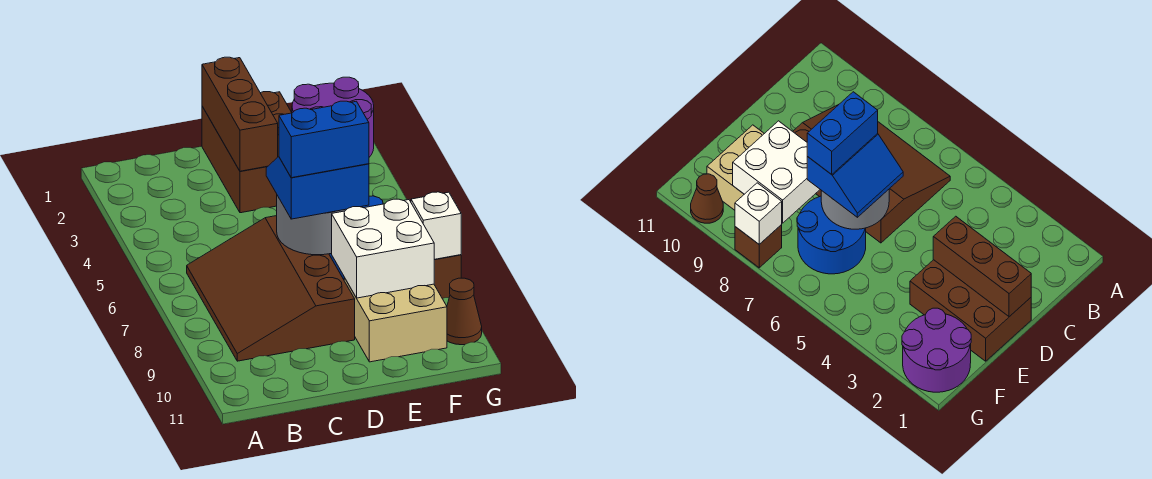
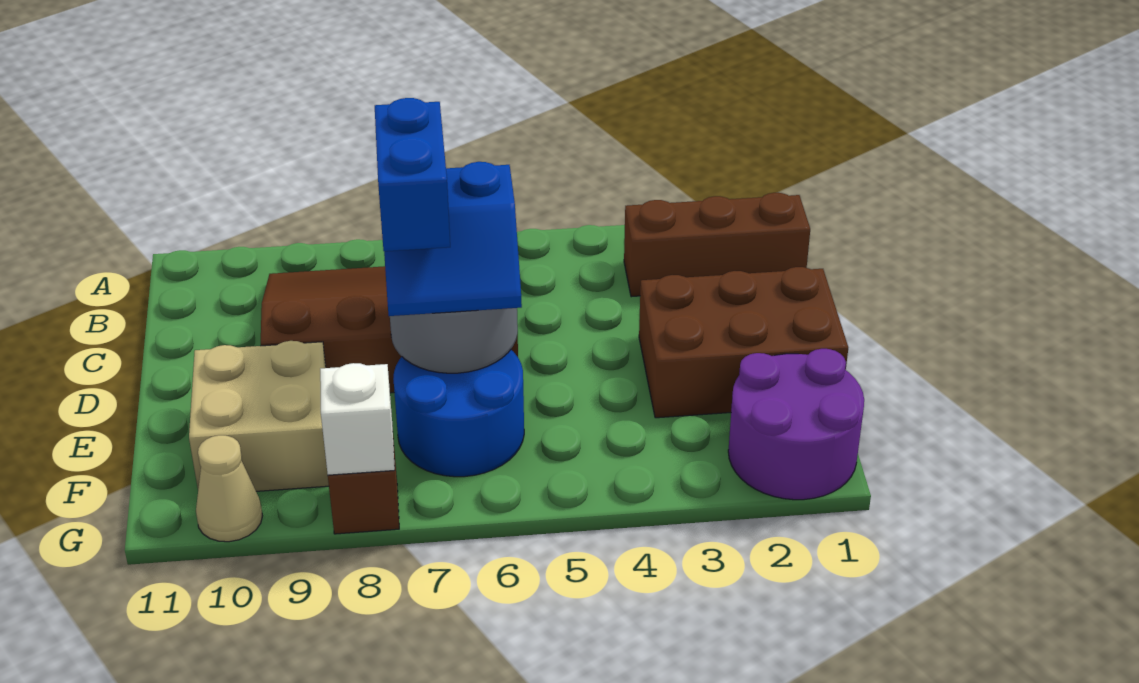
brown 1x3 brick [202,57,278,171] -> brown 1x3 brick moved to [624,193,810,297]
blue 2x2 slope [266,157,369,219] -> blue 2x2 slope turned to [384,162,522,316]
white 2x2 brick [332,199,434,298] -> none
brown 1x1 cone [447,278,482,345] -> tan 1x1 cone [196,435,262,542]

